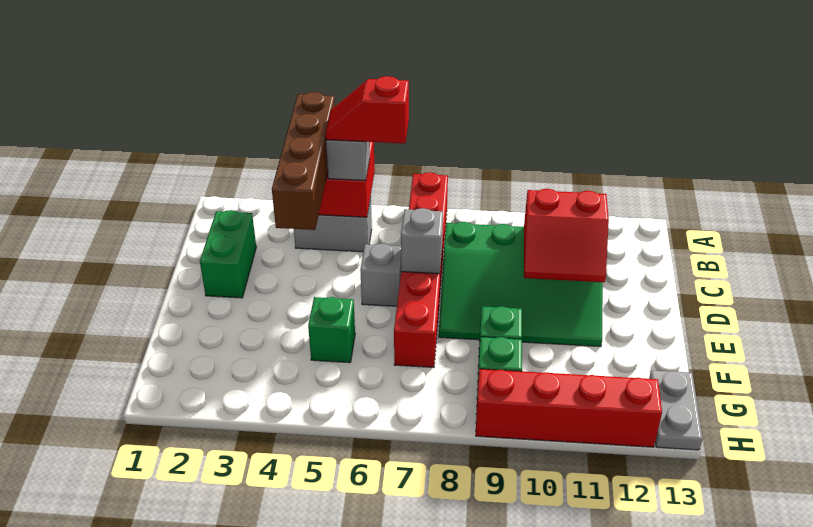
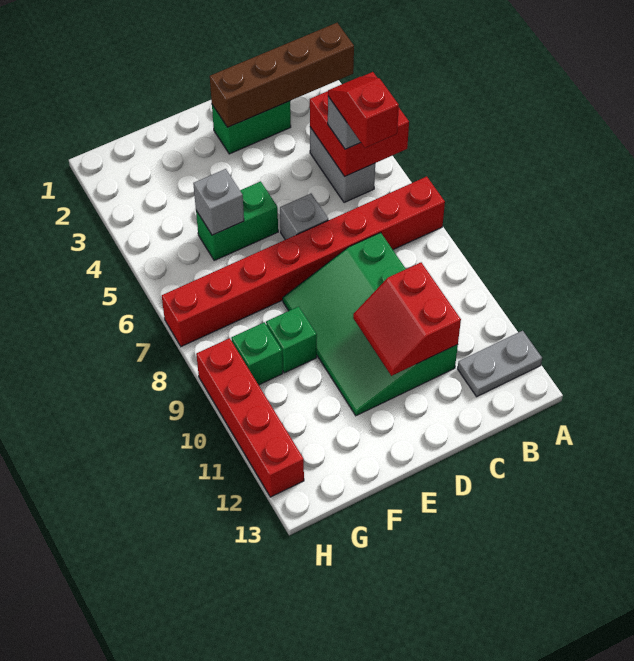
brown 1x4 brick [272,92,335,230] -> brown 1x4 brick moved to [210,23,354,127]
red 1x6 brick [394,172,448,367] -> red 1x8 brick [162,177,445,347]
grey 1x1 brick [401,208,443,274] -> grey 1x1 brick moved to [193,169,244,235]
green 1x1 brick [308,297,355,363] -> green 1x2 brick [196,181,278,260]
grey 1x2 plate [649,370,703,450] -> grey 1x2 plate moved to [458,331,542,397]

